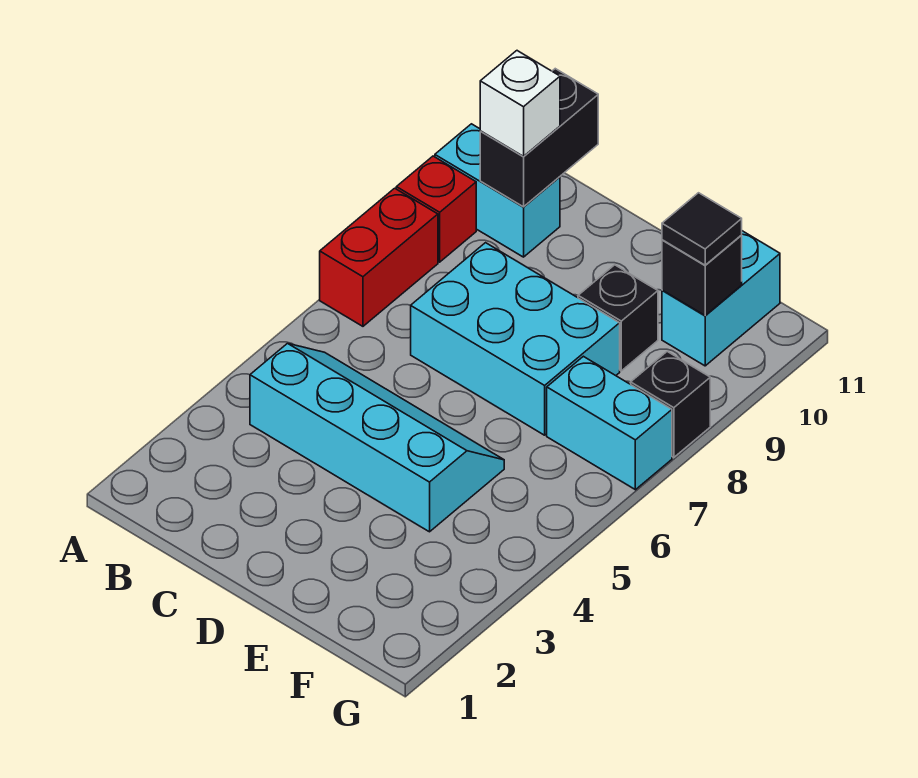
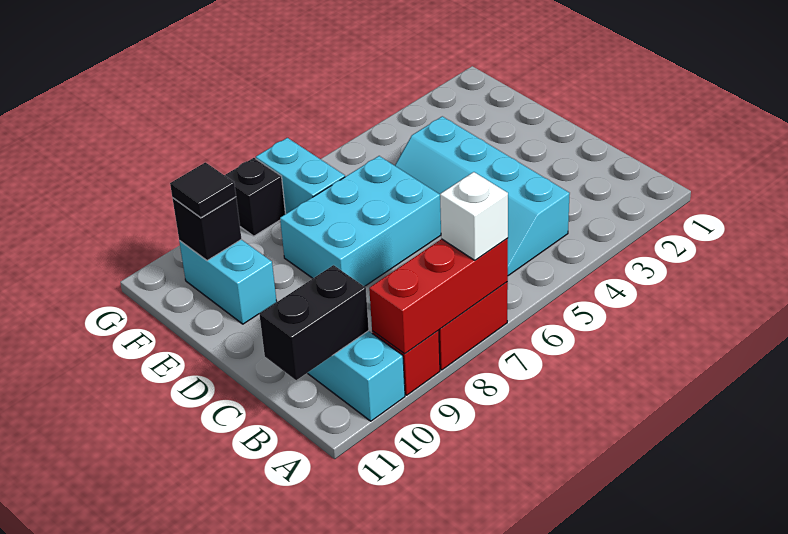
none -> red 1x3 brick [369,238,508,354]
white 1x1 brick [480,51,560,156] -> white 1x1 brick moved to [440,172,508,260]
cyan 2x3 brick [411,243,620,435] -> cyan 2x3 brick turned to [280,156,441,287]
black 1x1 brick [578,265,658,371] -> none
cyan 1x2 brick [662,231,780,366] -> cyan 1x2 brick turned to [179,240,277,324]

